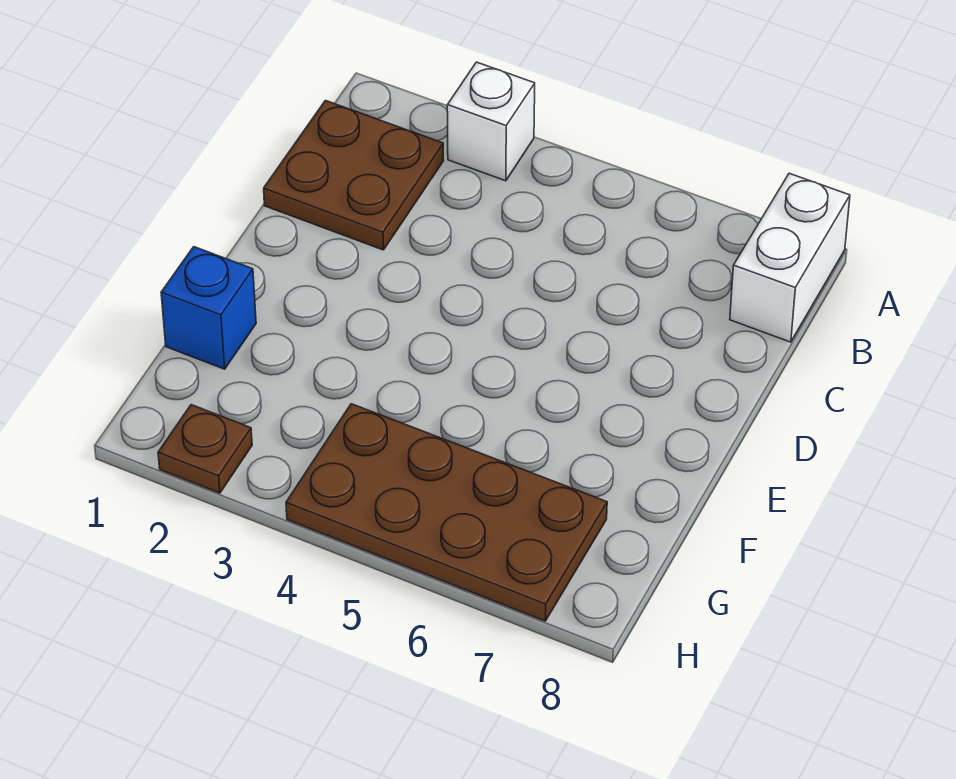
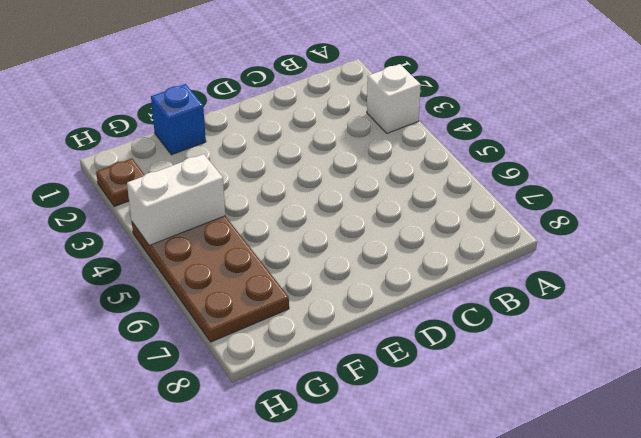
white 1x2 brick [730,173,850,342] -> white 1x2 brick moved to [127,154,225,245]
brown 2x2 plate [264,101,444,250] -> none

